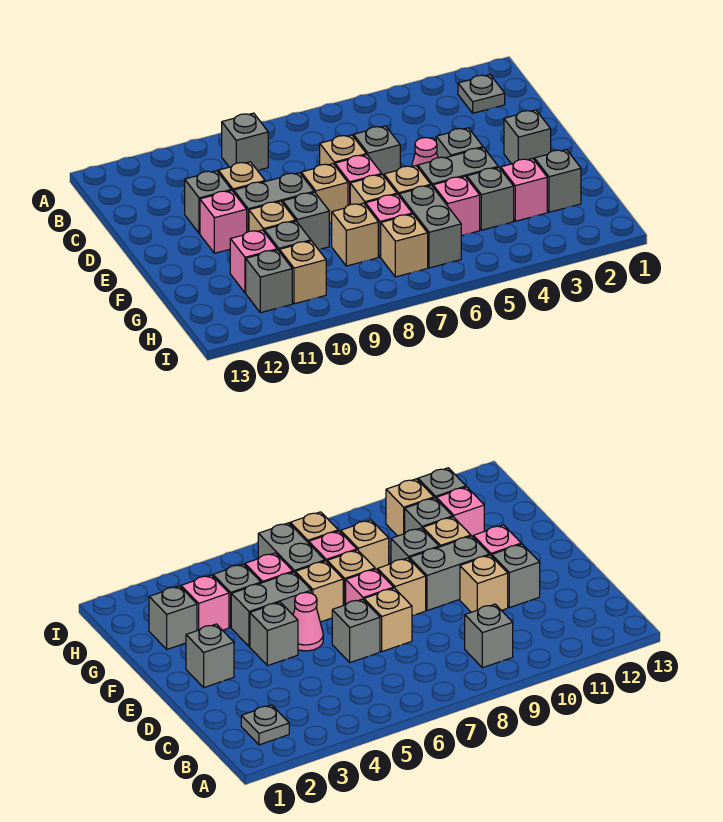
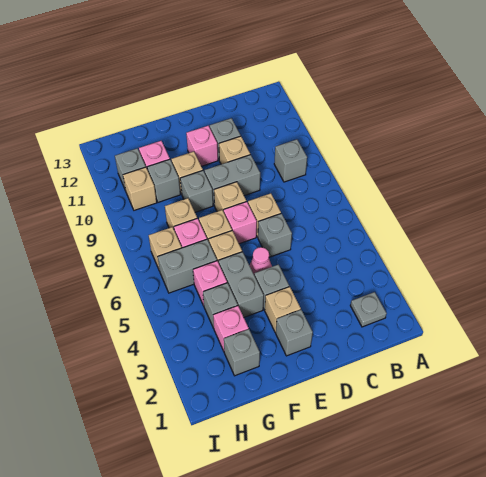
none -> tan 1x1 brick [265,287,301,333]
grey 1x2 brick [234,173,314,232] -> grey 1x2 brick turned to [204,154,260,206]

